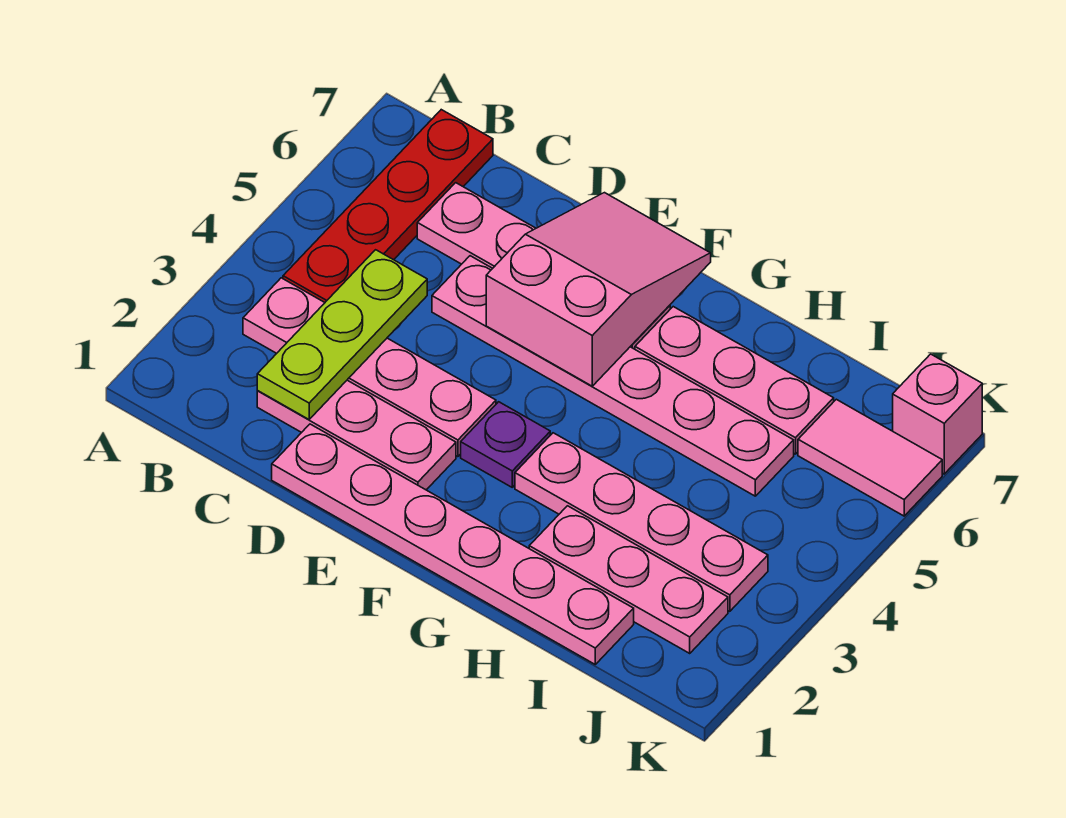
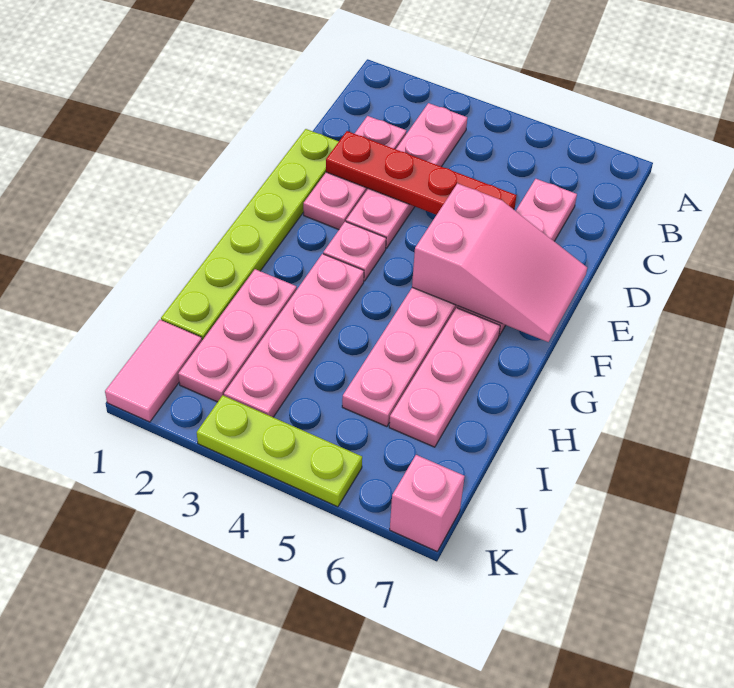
red 1x4 plate [283,110,493,302] -> red 1x4 plate moved to [326,131,517,215]
lime 1x3 plate [257,250,427,419] -> lime 1x3 plate moved to [197,395,362,507]
pink 1x6 plate [272,424,634,664] -> lime 1x6 plate [161,129,339,340]
purple 1x1 plate [461,402,550,487] -> pink 1x1 plate [323,222,386,281]
pink 1x2 tile [798,399,942,516] -> pink 1x2 tile moved to [105,320,202,422]

